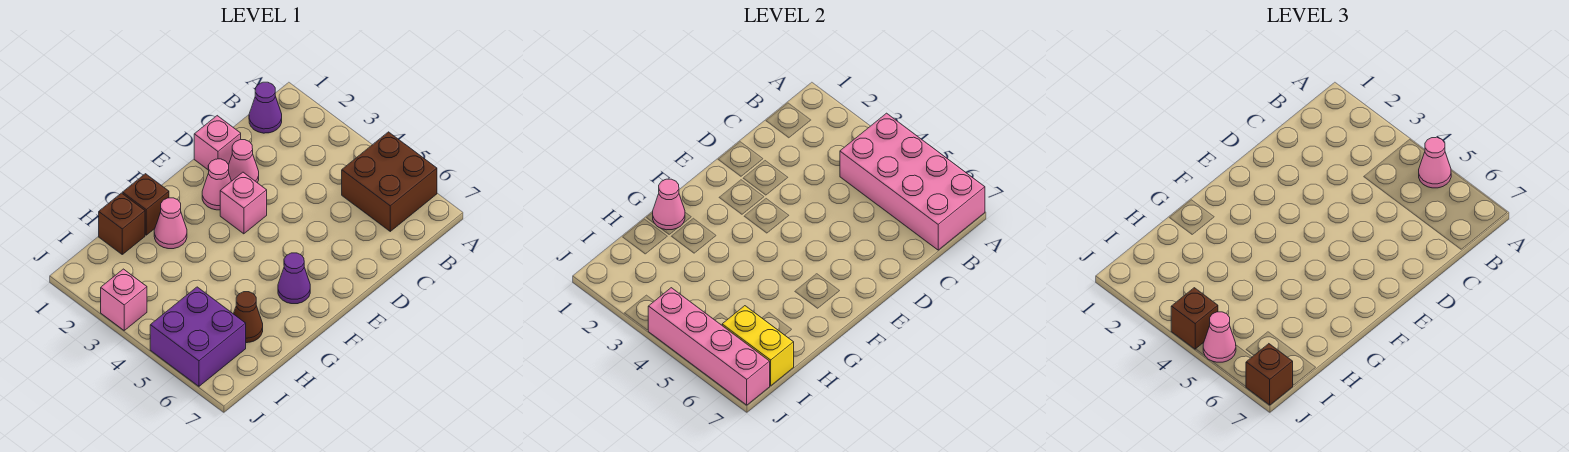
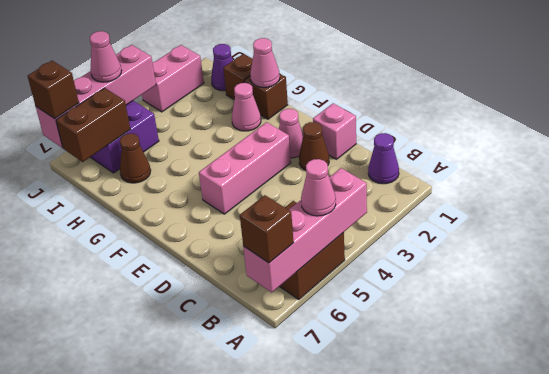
pink 2x4 brick [840,113,985,250] -> pink 1x4 brick [243,168,367,292]
pink 1x1 cone [229,140,259,183] -> brown 1x1 cone [299,122,329,170]
pink 1x1 brick [220,172,267,234] -> pink 1x3 brick [199,122,291,214]
purple 1x1 cone [278,253,310,304] -> purple 1x1 cone moved to [211,44,233,91]
yellow 1x2 brick [722,306,794,386] -> brown 1x2 brick [56,88,130,162]
pink 1x1 brick [101,269,147,330] -> pink 1x2 brick [142,45,204,112]
brown 1x1 brick [1171,288,1218,349] -> brown 1x1 brick moved to [240,195,294,263]

